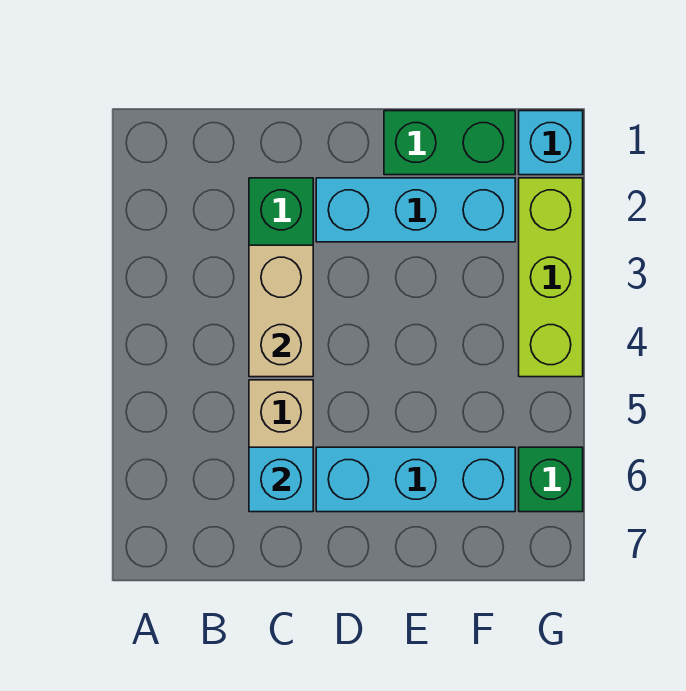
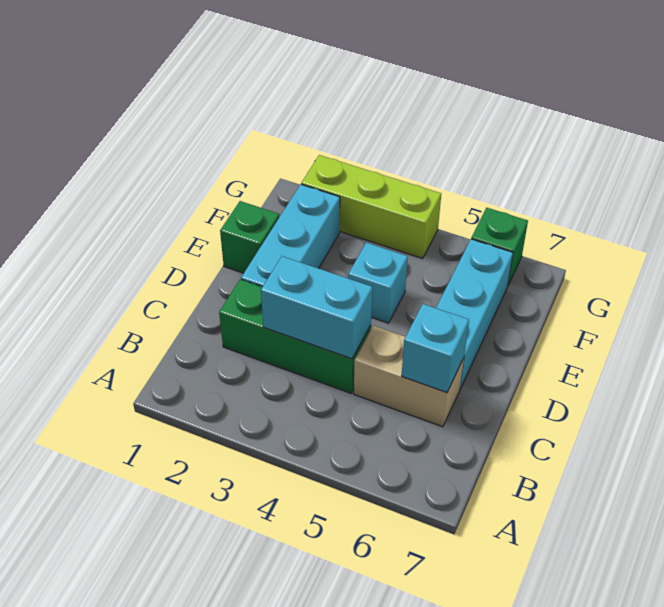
tan 1x2 brick [249,245,313,377] -> cyan 1x2 brick [261,256,372,359]
green 1x2 brick [384,111,515,175] -> green 1x1 brick [220,201,279,273]
cyan 1x1 brick [519,111,583,175] -> cyan 1x1 brick moved to [348,243,408,323]

